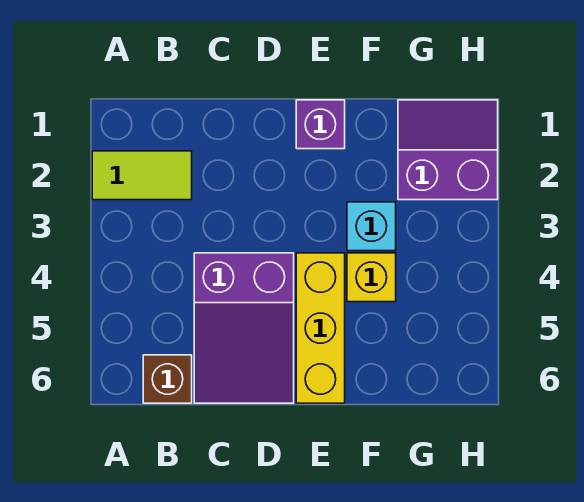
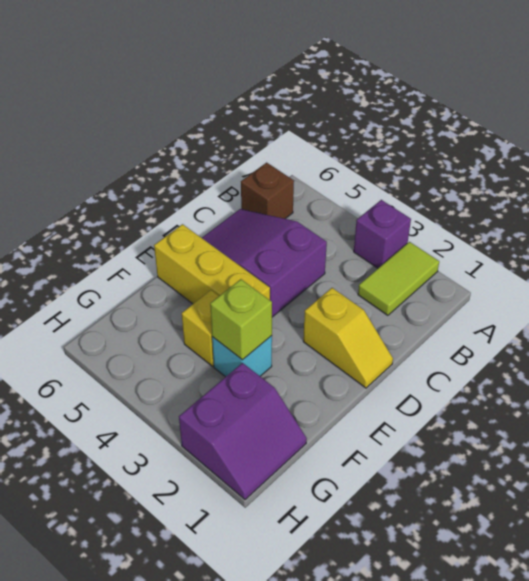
none -> yellow 1x2 slope [303,288,393,388]
purple 1x1 brick [296,100,345,149] -> purple 1x1 brick moved to [354,200,411,268]
none -> lime 1x1 brick [210,279,272,360]

